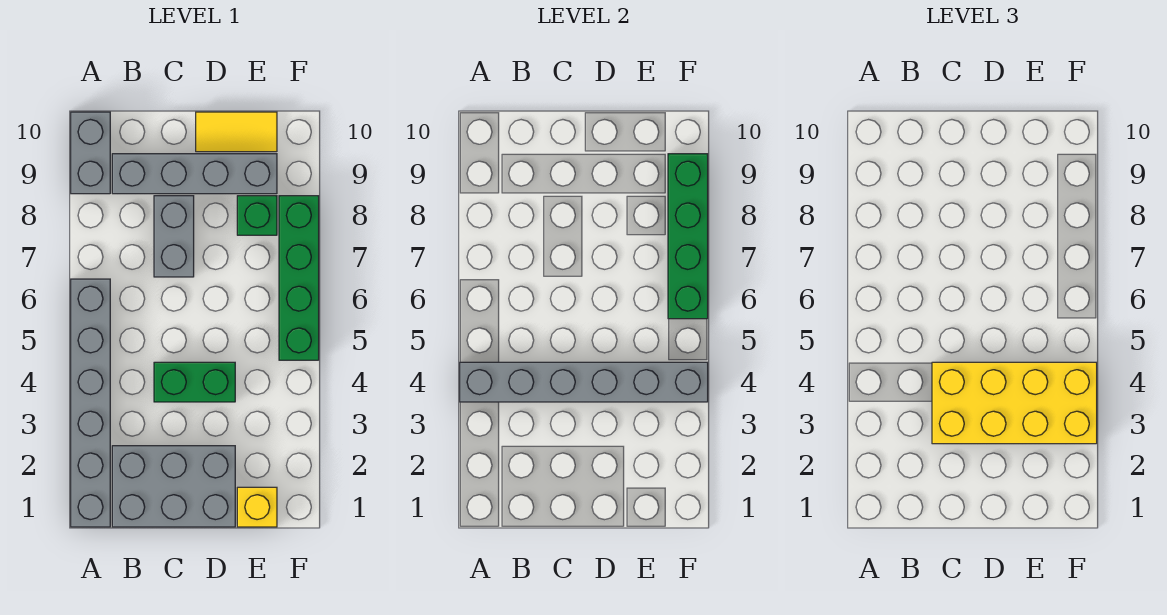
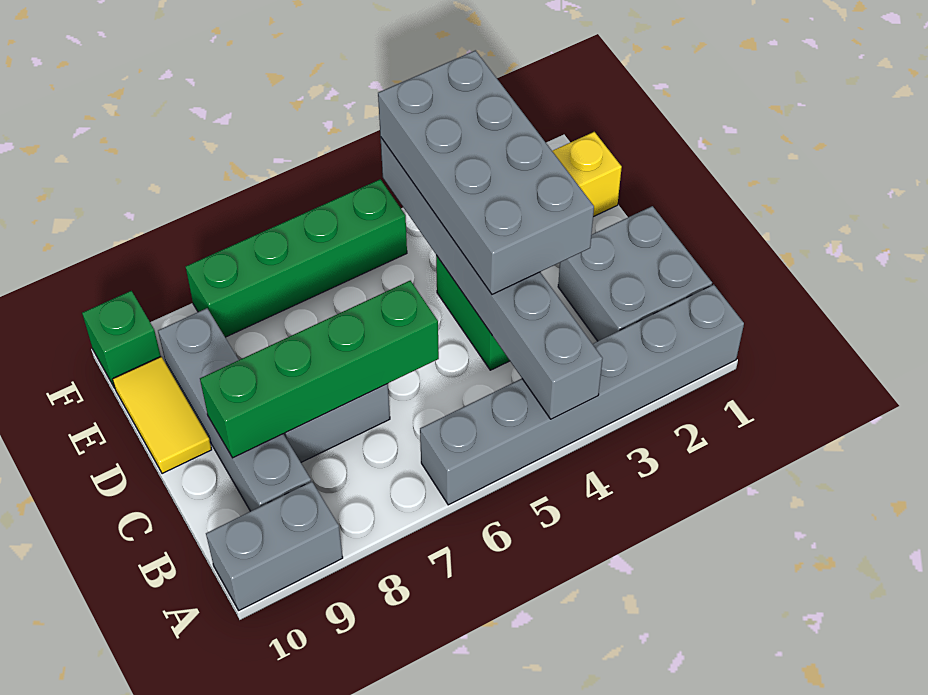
grey 2x3 brick [112,446,235,527] -> grey 2x2 brick [558,206,712,341]
yellow 2x4 brick [932,362,1097,444] -> grey 2x4 brick [378,50,594,294]
green 1x1 brick [237,196,277,235] -> green 1x1 brick moved to [82,291,161,388]
green 1x4 brick [668,154,708,319] -> green 1x4 brick moved to [200,281,439,458]

